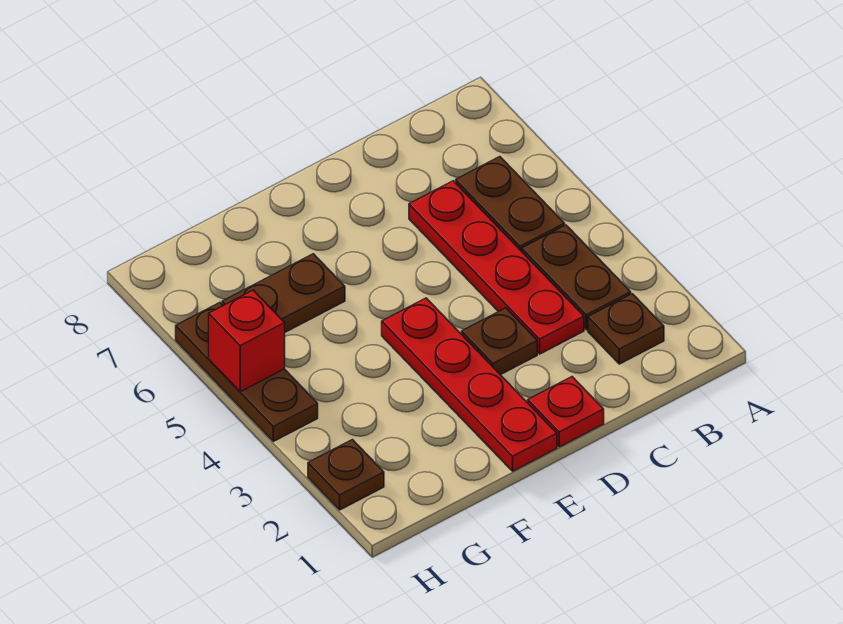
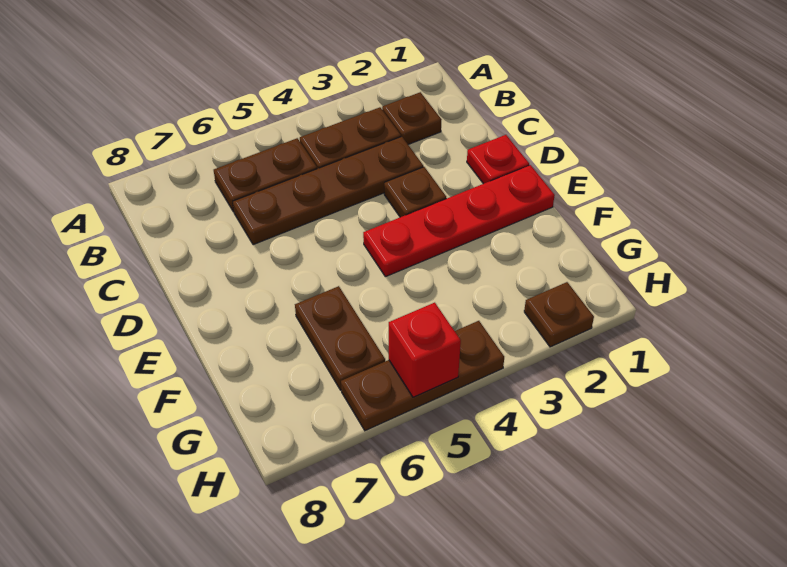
red 1x4 plate [409,181,584,354] -> brown 1x4 plate [233,136,423,245]

